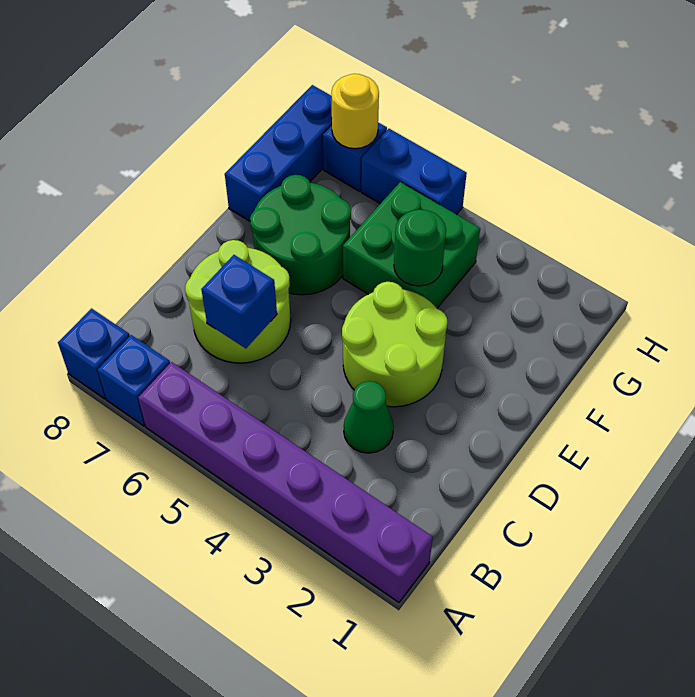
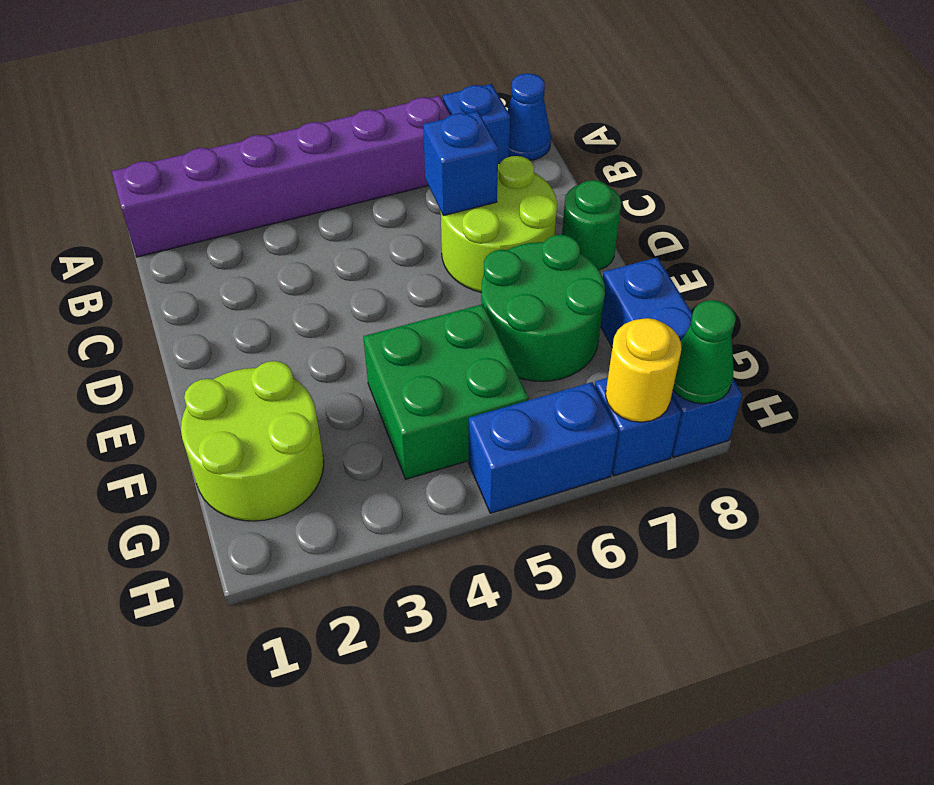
blue 1x1 brick [58,309,130,399] -> blue 1x1 cone [508,73,551,160]
green 1x1 cone [344,381,394,453] -> green 1x1 cone moved to [673,300,736,404]
lime 2x2 round brick [342,282,447,407] -> lime 2x2 round brick moved to [181,361,324,521]
green 1x1 round brick [394,210,446,286] -> green 1x1 round brick moved to [562,180,621,270]

